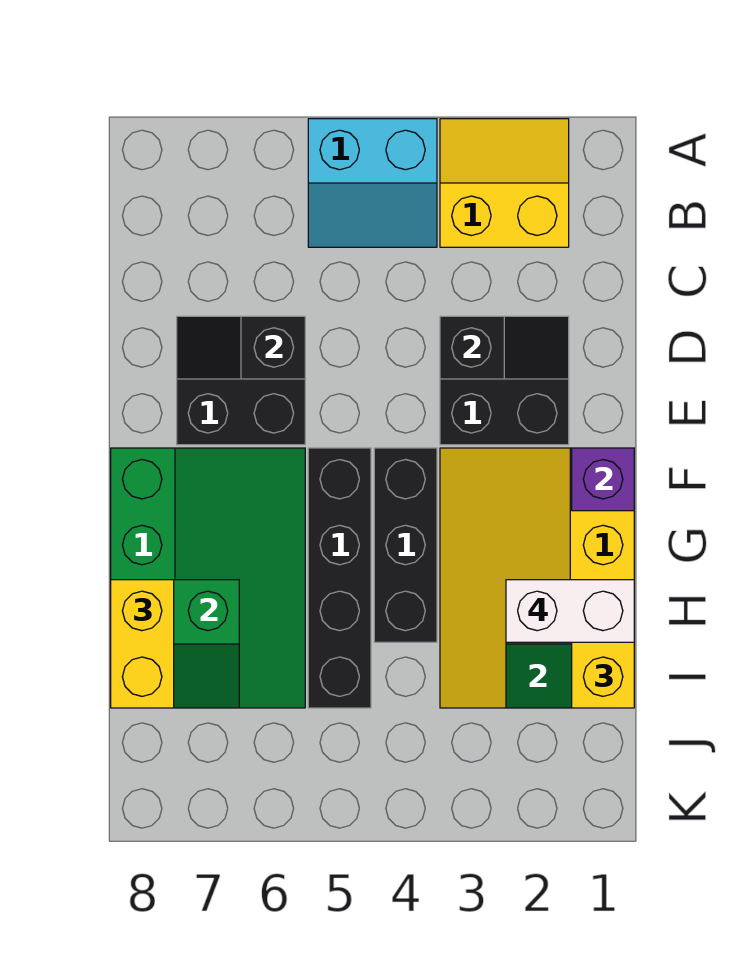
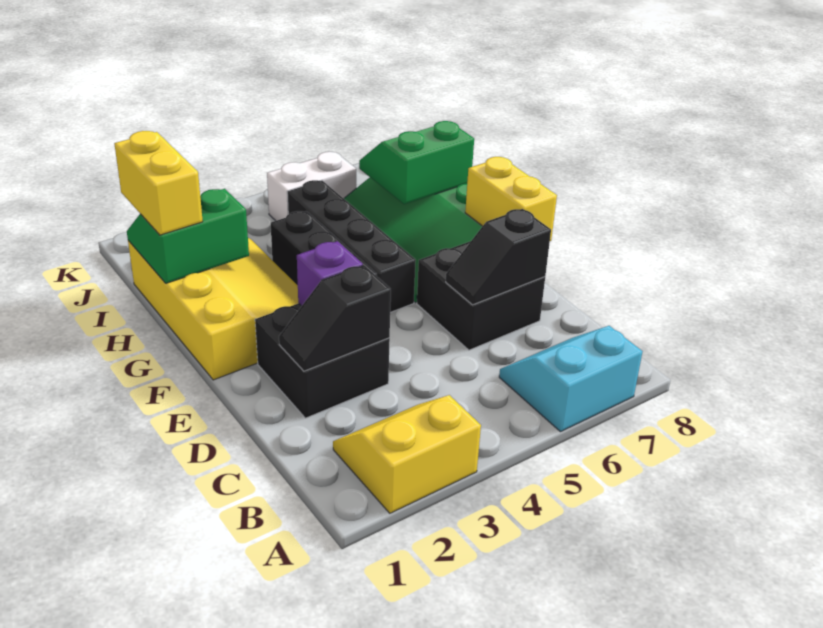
yellow 2x2 slope [440,119,569,247] -> yellow 2x2 slope turned to [333,395,481,513]
cyan 2x2 slope [308,119,437,247] -> cyan 2x2 slope moved to [499,326,643,432]
black 1x2 slope [177,316,305,379] -> black 1x2 slope turned to [446,209,551,305]
purple 1x1 brick [572,448,634,511] -> purple 1x1 brick moved to [297,241,363,306]
white 1x2 brick [506,580,634,642] -> white 1x2 brick moved to [267,152,356,221]
yellow 1x2 brick [111,580,174,708] -> yellow 1x2 brick moved to [465,157,557,241]

